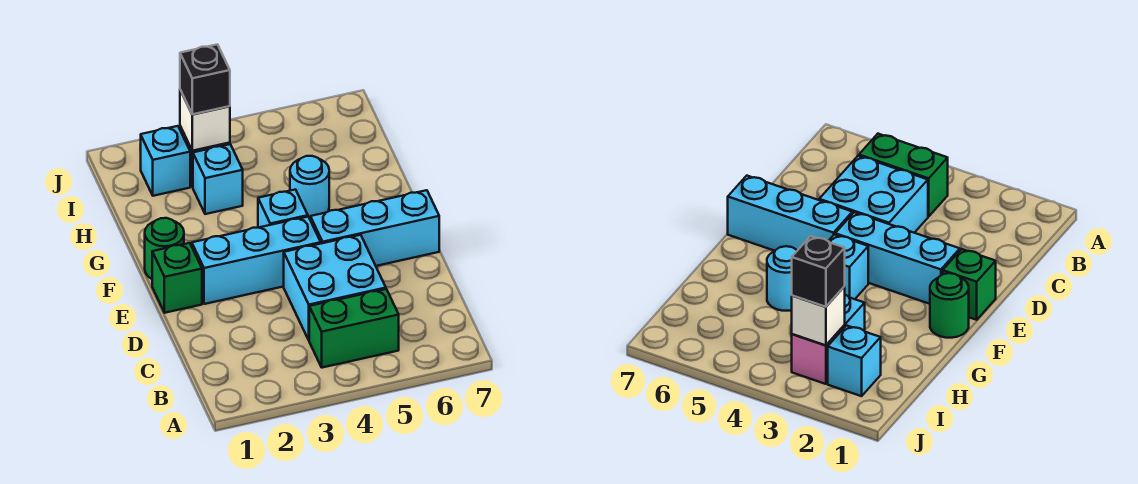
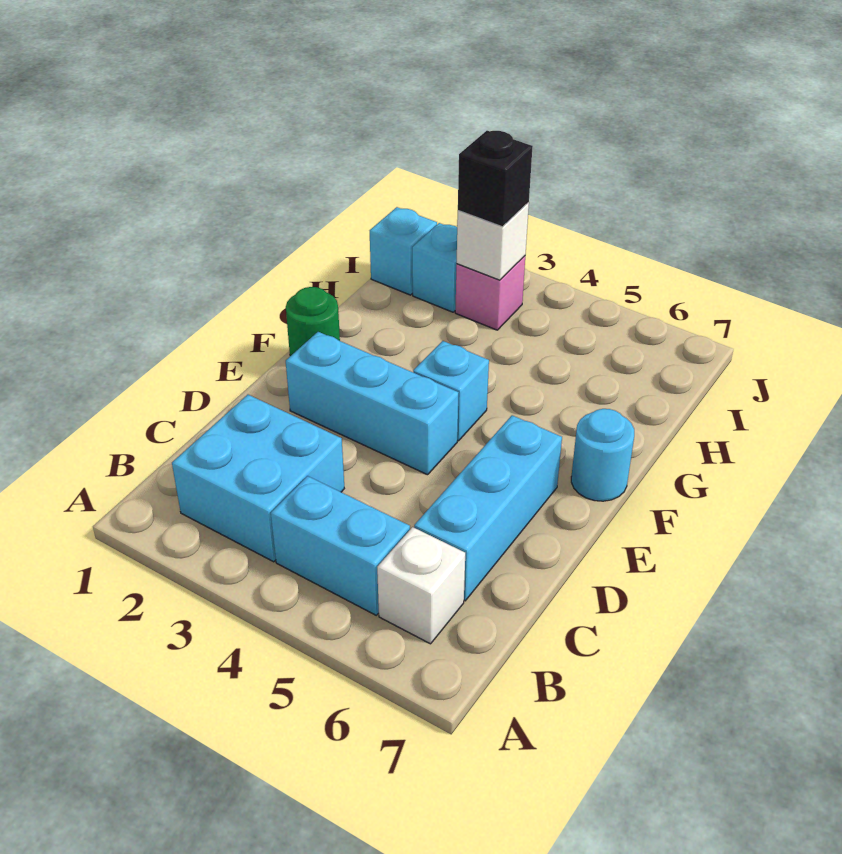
green 1x2 brick [309,289,399,368] -> cyan 1x2 brick [271,476,410,615]
none -> white 1x1 brick [377,527,465,644]
cyan 2x2 brick [284,235,386,340] -> cyan 2x2 brick moved to [172,395,344,562]
green 1x1 brick [152,243,202,313] -> none
cyan 1x3 brick [310,190,439,266] -> cyan 1x3 brick turned to [414,415,562,601]
cyan 1x1 round brick [290,156,329,219] -> cyan 1x1 round brick moved to [571,409,634,501]
cyan 1x1 brick [193,144,243,214] -> cyan 1x1 brick moved to [370,207,437,295]

